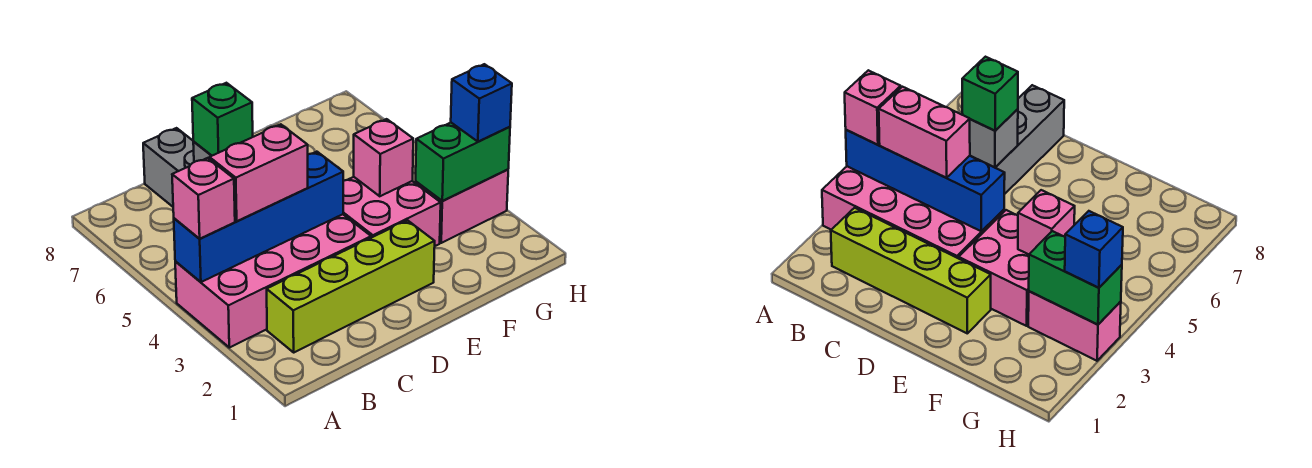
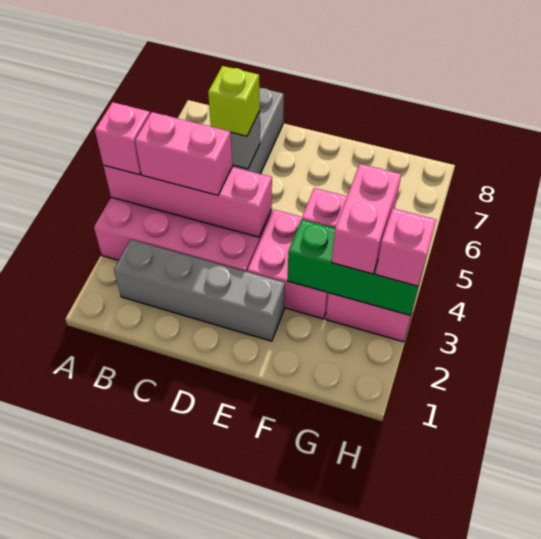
blue 1x4 brick [174,152,343,282] -> pink 1x4 brick [104,166,272,237]
lime 1x4 brick [267,220,435,352] -> grey 1x4 brick [114,239,285,341]
green 1x1 brick [192,83,253,156] -> lime 1x1 brick [208,66,260,136]
green 1x2 brick [416,123,510,201] -> green 1x3 brick [288,220,424,316]
none -> pink 1x2 brick [332,164,401,274]
blue 1x1 brick [451,64,512,142] -> pink 1x1 brick [376,208,436,286]

